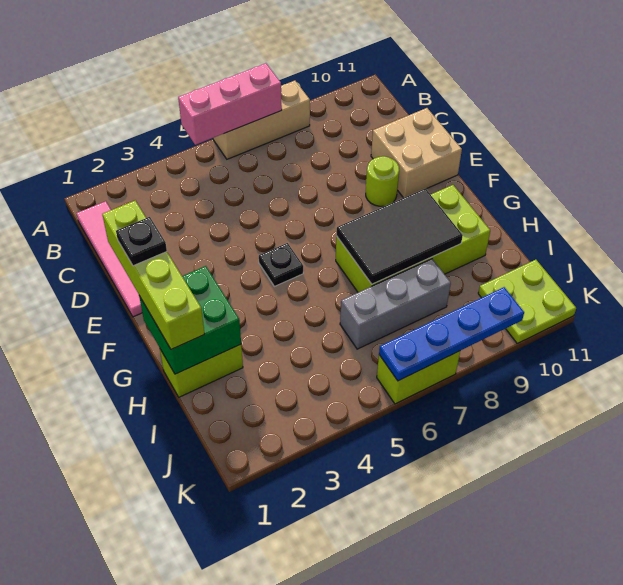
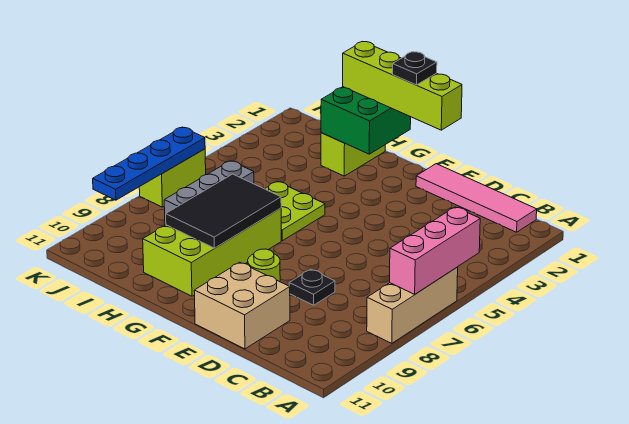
black 1x1 plate [259,243,303,286] -> black 1x1 plate moved to [289,269,335,305]
lime 2x2 plate [478,260,576,343] -> lime 2x2 plate moved to [265,182,325,241]

